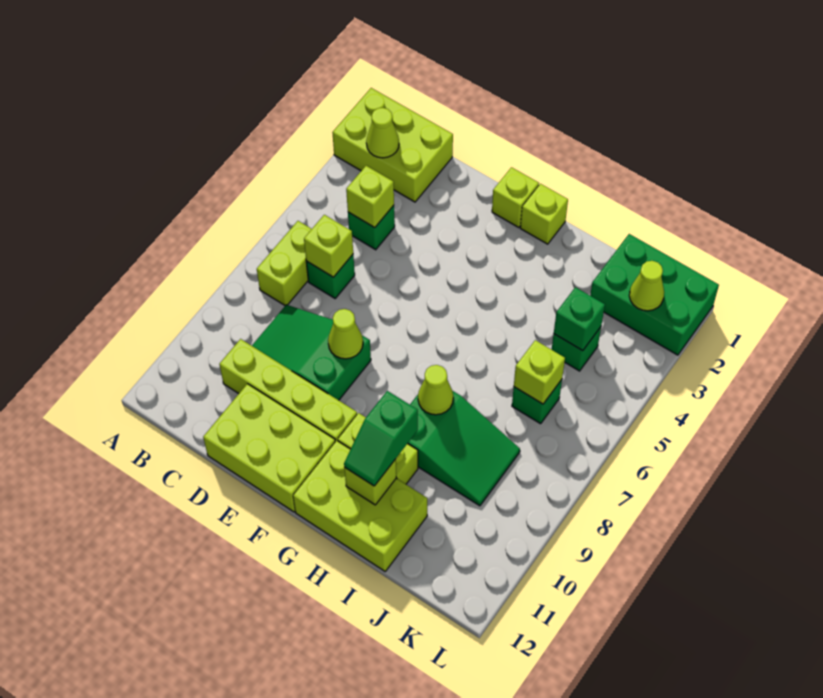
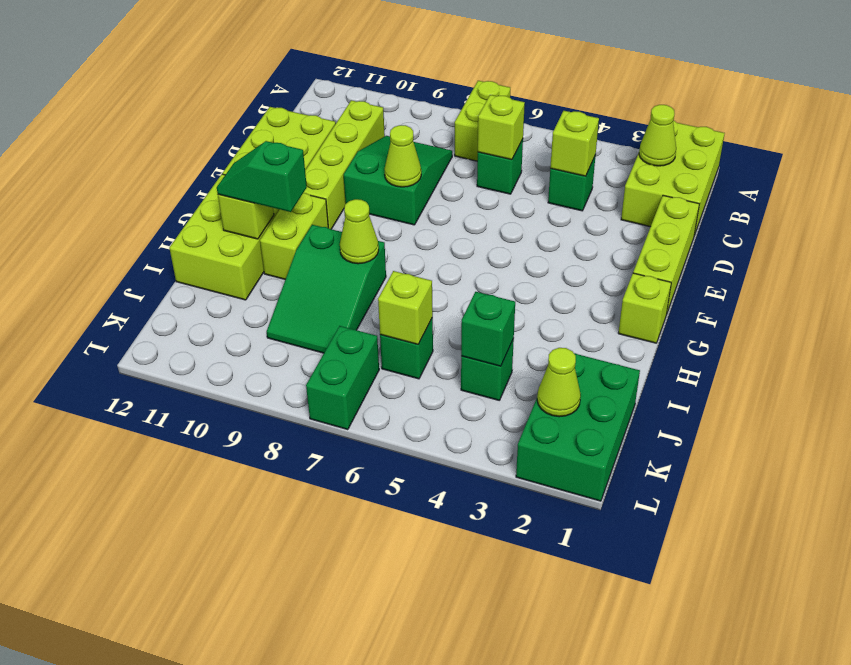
lime 1x2 brick [257,221,311,306] -> lime 1x2 brick turned to [455,81,510,161]
lime 1x1 brick [492,167,539,228] -> lime 1x3 brick [633,195,699,315]
none -> green 1x2 brick [306,326,379,430]

